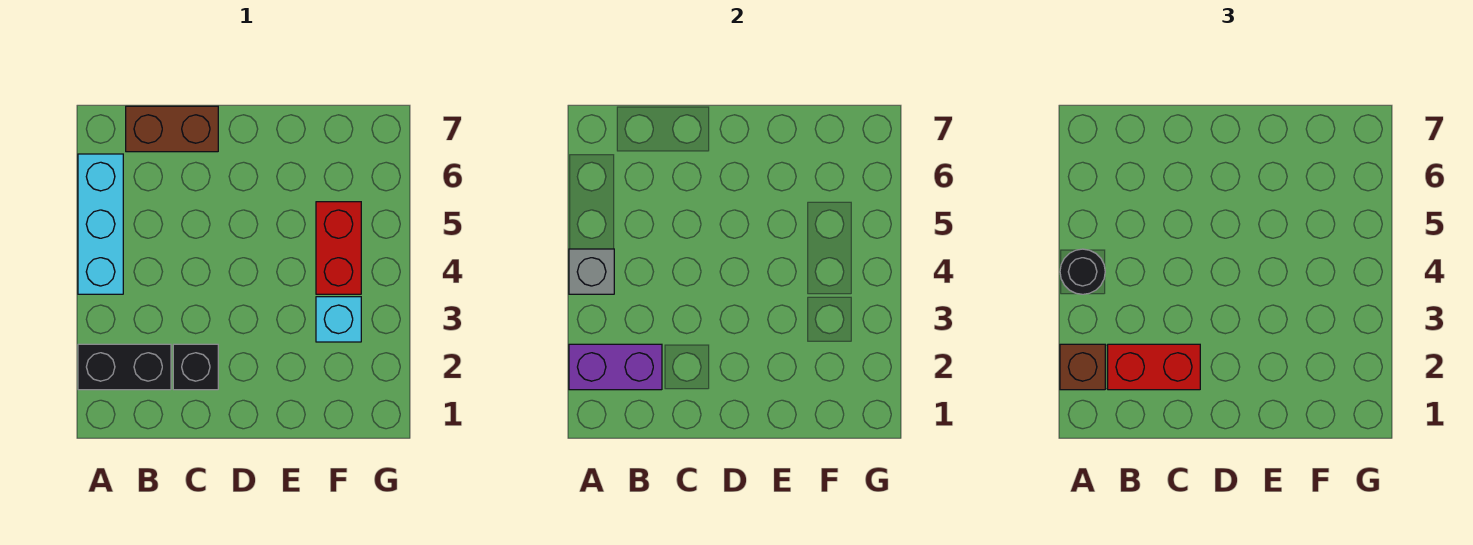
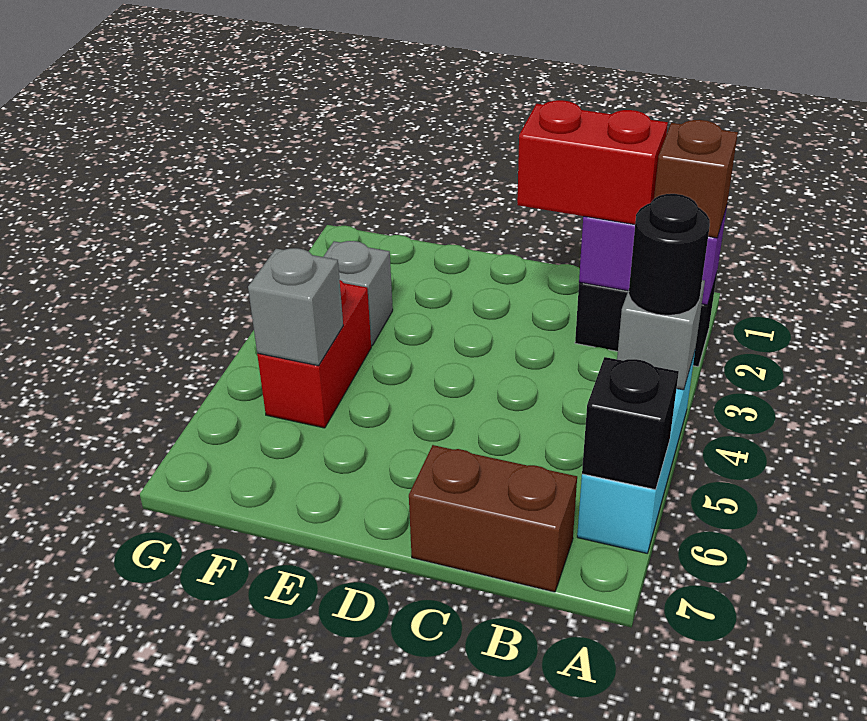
black 1x1 brick [173,344,218,390] -> black 1x1 brick moved to [582,357,679,490]
cyan 1x1 brick [316,297,361,342] -> grey 1x1 brick [323,241,393,346]
none -> grey 1x1 brick [248,248,343,366]

